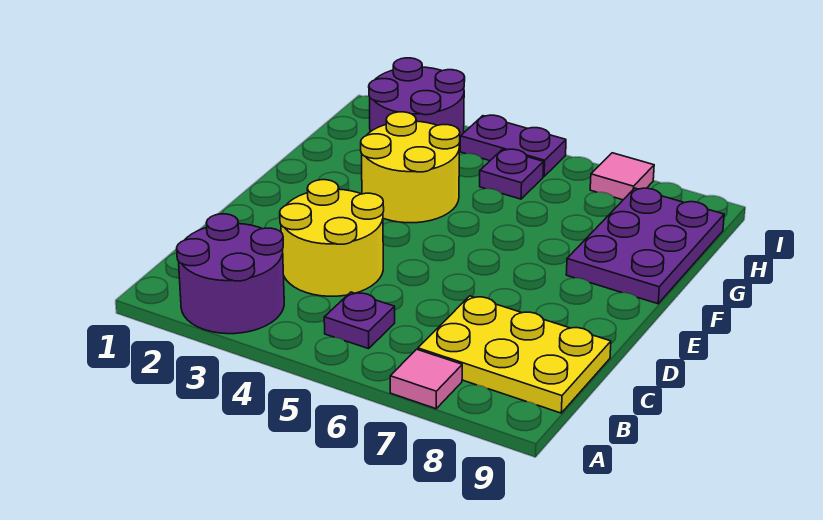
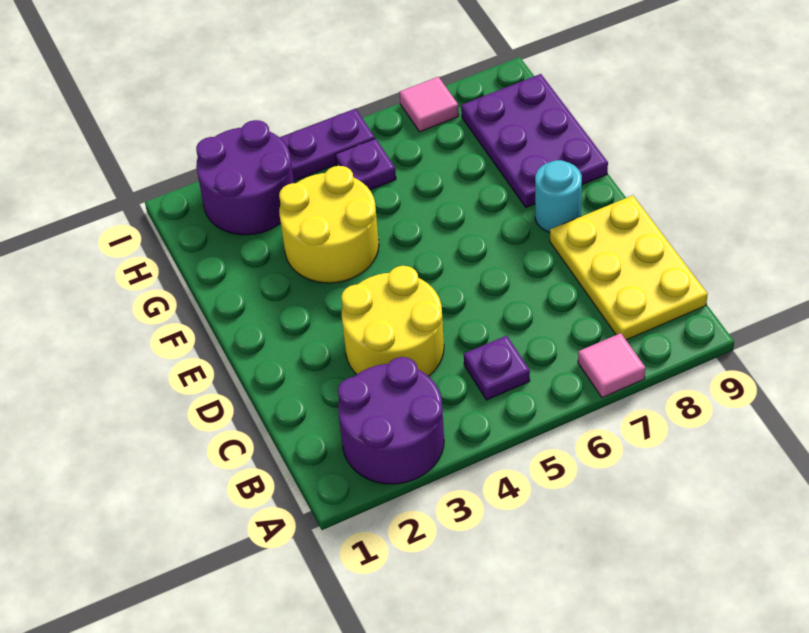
yellow 2x3 plate [418,296,611,413] -> yellow 2x3 plate turned to [550,195,708,340]
none -> cyan 1x1 round brick [535,160,582,232]

